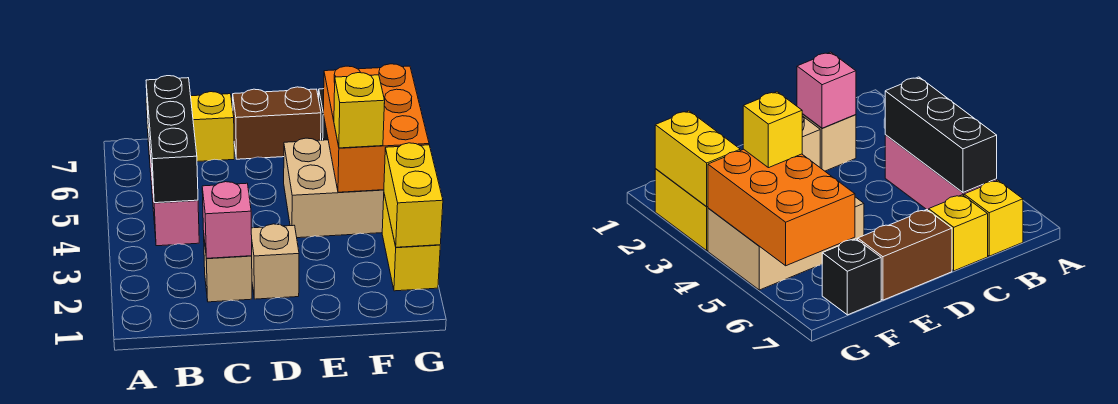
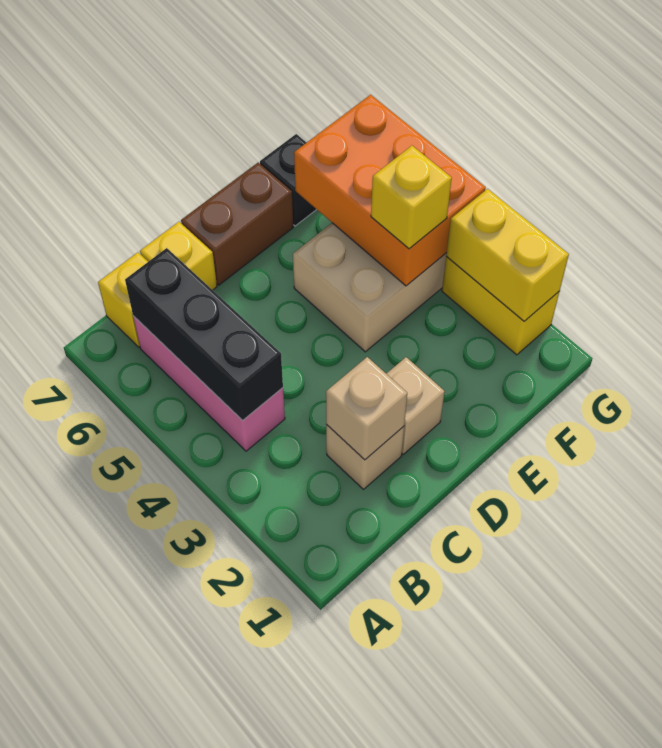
pink 1x1 brick [202,182,252,258] -> tan 1x1 brick [326,357,407,460]

